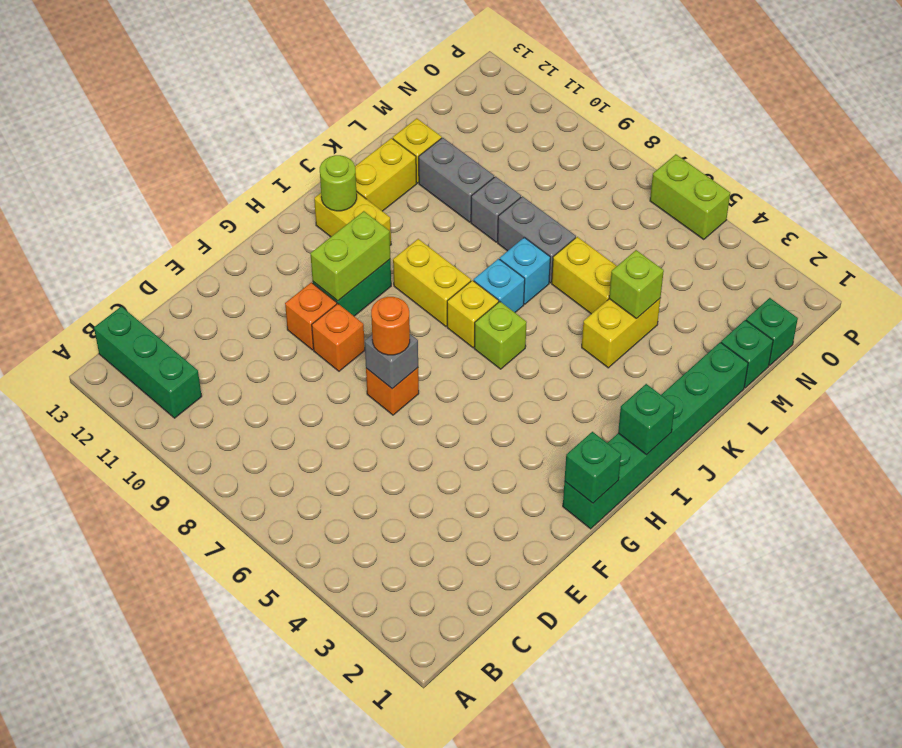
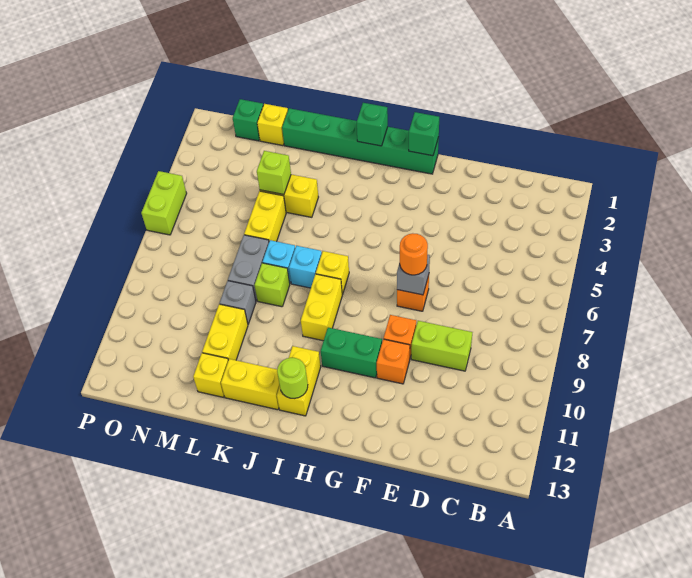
green 1x3 brick [94,306,202,418] -> none
lime 1x2 brick [310,211,390,301] -> lime 1x2 brick moved to [411,321,472,371]
lime 1x1 brick [474,302,527,369] -> lime 1x1 brick moved to [255,263,290,307]
grey 1x2 brick [419,138,494,222] -> yellow 1x2 brick [202,304,248,360]
green 1x1 brick [721,320,773,388] -> yellow 1x1 brick [257,104,288,146]

